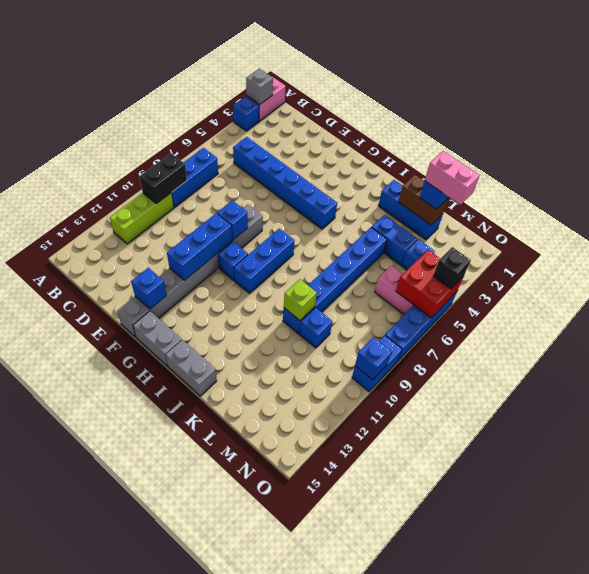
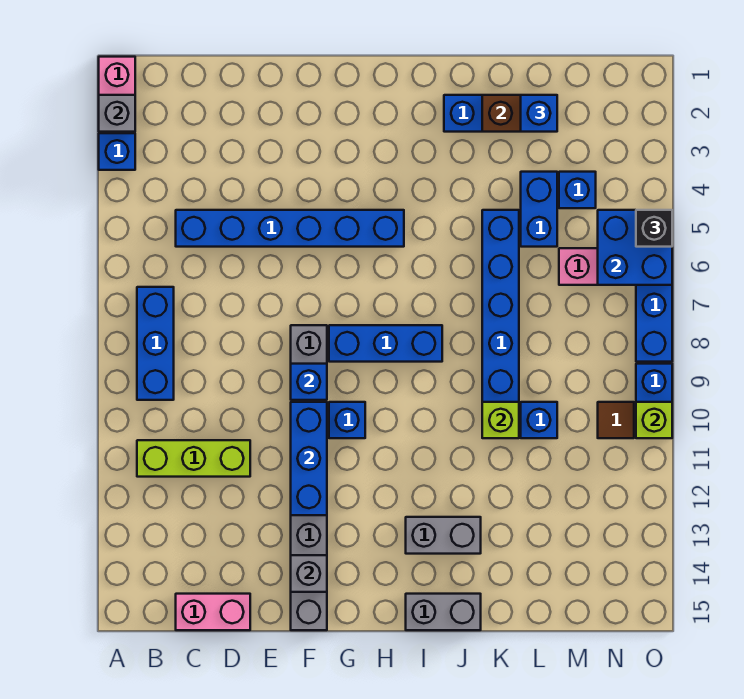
black 1x2 brick [139,153,187,204] -> none
lime 1x3 brick [110,193,174,244] -> lime 1x3 brick turned to [137,440,250,477]
blue 1x1 brick [131,268,166,309] -> grey 1x1 brick [291,555,327,592]
grey 1x2 brick [133,311,182,366] -> grey 1x2 brick moved to [406,517,481,554]
blue 1x3 brick [234,229,295,293] -> blue 1x3 brick turned to [329,325,442,362]
blue 1x2 brick [371,215,417,265] -> blue 1x2 brick turned to [521,172,557,247]
pink 1x2 brick [425,151,480,205] -> pink 1x2 brick moved to [176,594,250,630]
red 2x2 brick [396,250,464,318] -> blue 2x2 brick [598,210,672,285]
none -> brown 1x1 tile [598,402,634,438]
blue 1x1 brick [355,337,392,380] -> lime 1x1 brick [636,402,672,438]

